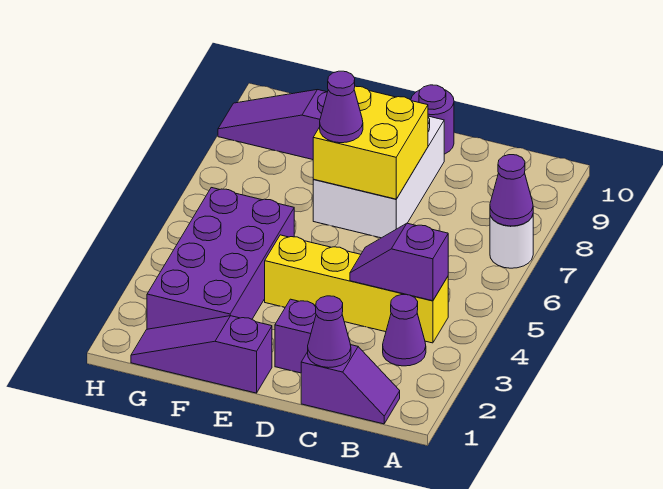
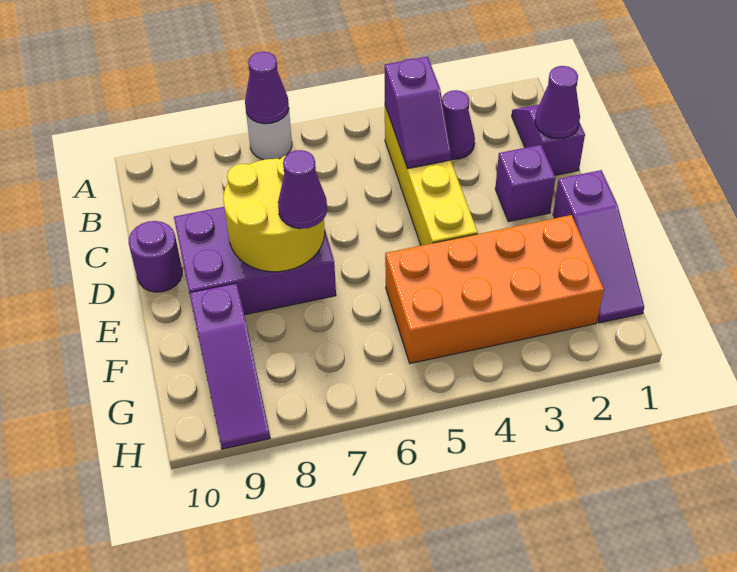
white 2x3 brick [313,116,444,238] -> purple 2x3 brick [174,207,336,315]
yellow 2x2 brick [313,86,428,199] -> yellow 2x2 round brick [223,156,325,272]
purple 2x4 brick [147,188,294,329] -> orange 2x4 brick [385,215,604,364]

